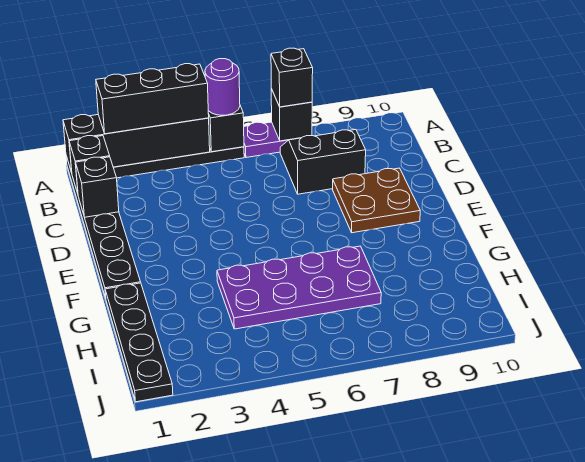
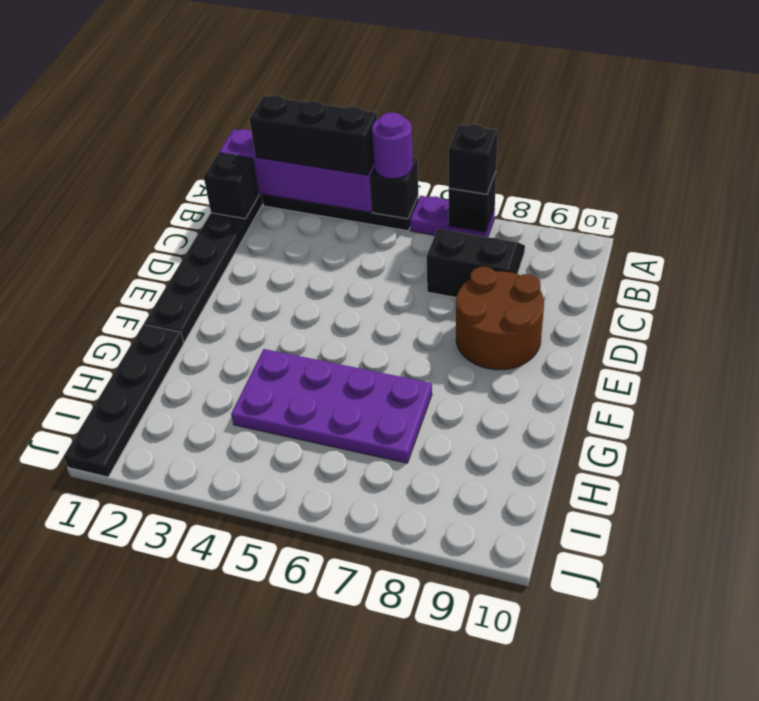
black 1x4 brick [63,115,210,173] -> purple 1x4 brick [219,129,374,212]
black 1x1 brick [76,157,119,217] -> none
brown 2x2 plate [333,168,420,233] -> brown 2x2 round brick [456,267,544,370]

